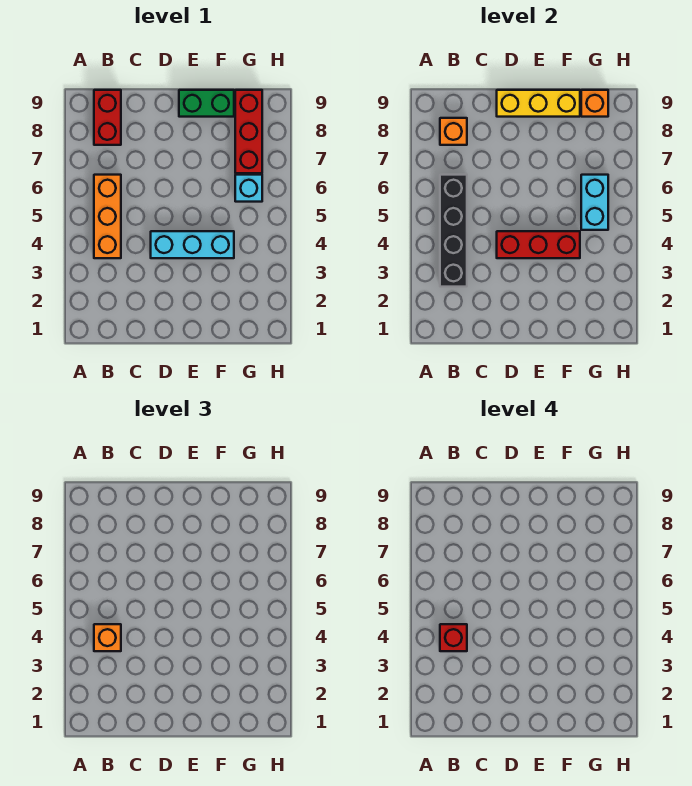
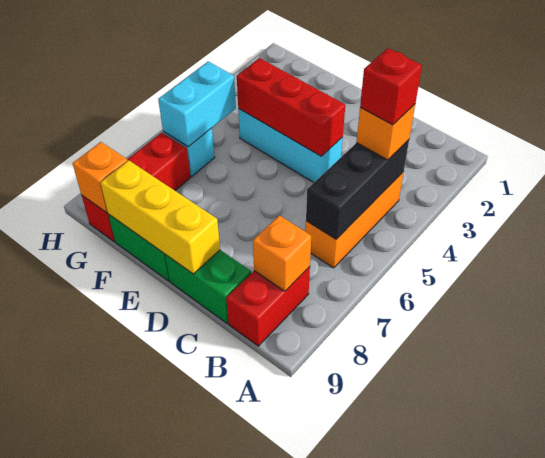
black 1x4 brick [440,175,467,287] -> black 1x3 brick [306,140,409,239]
none -> green 1x2 brick [165,250,251,323]

